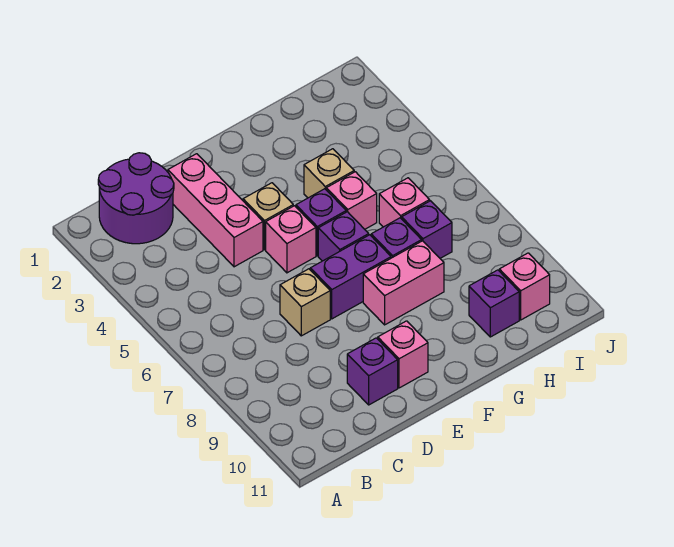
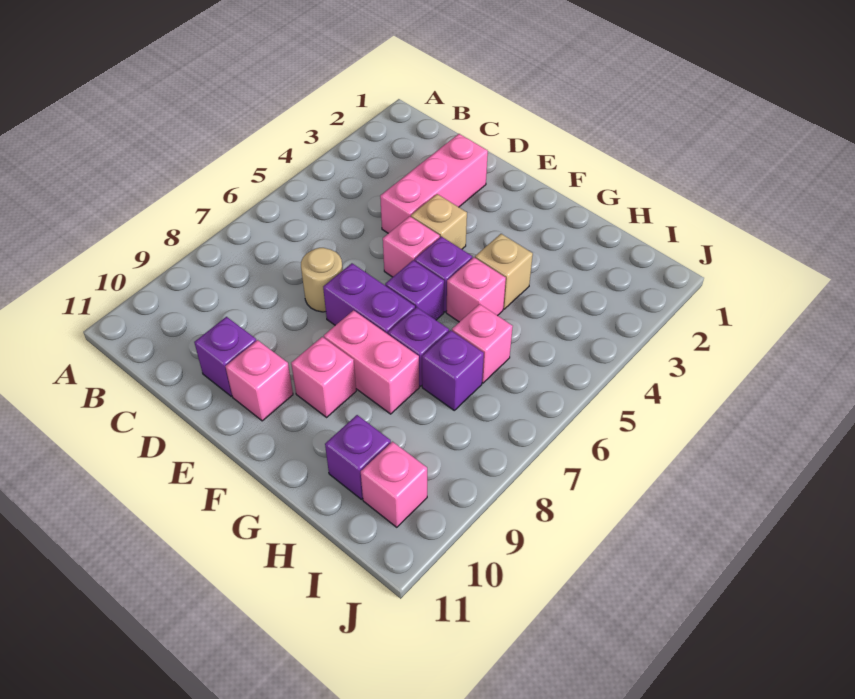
purple 2x2 round brick [98,153,174,244] -> none
tan 1x1 brick [280,269,330,336] -> tan 1x1 round brick [301,248,343,312]
none -> pink 1x1 brick [291,337,356,417]

